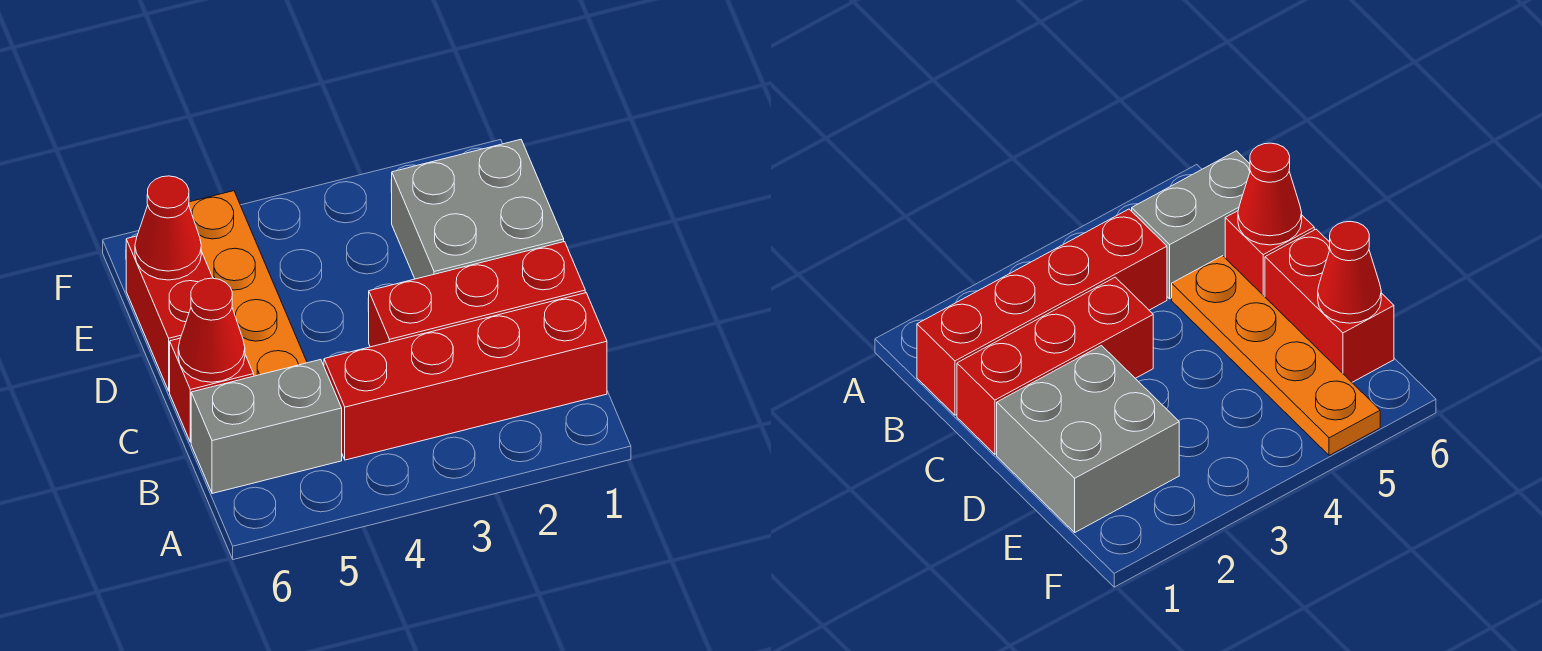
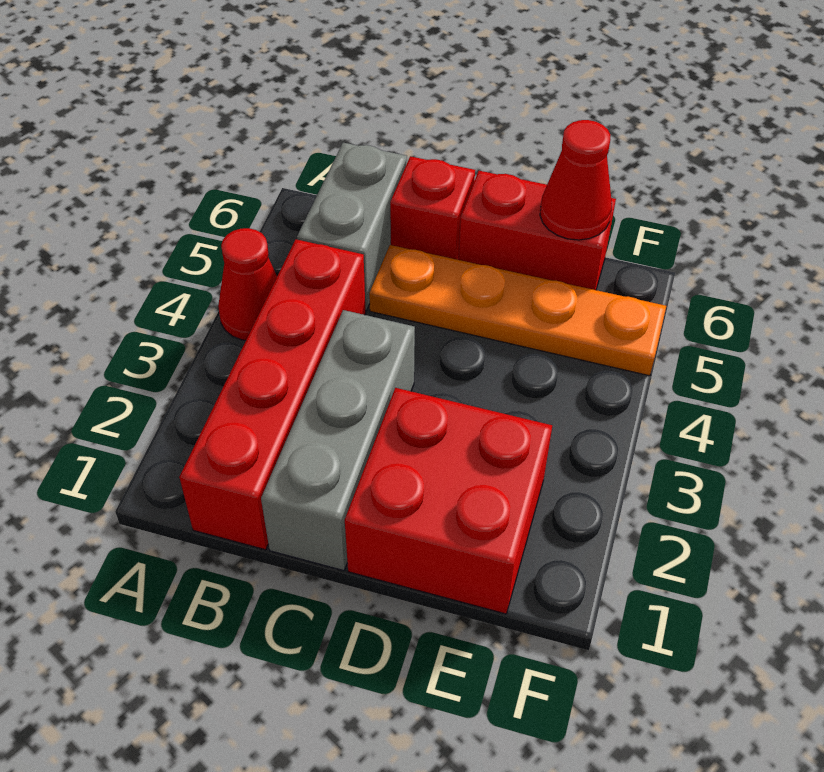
red 1x3 brick [368,242,585,347] -> grey 1x3 brick [261,310,415,571]
red 1x1 cone [178,278,245,382] -> red 1x1 cone moved to [218,228,277,340]
grey 2x2 brick [392,139,564,279] -> red 2x2 brick [345,388,552,614]

